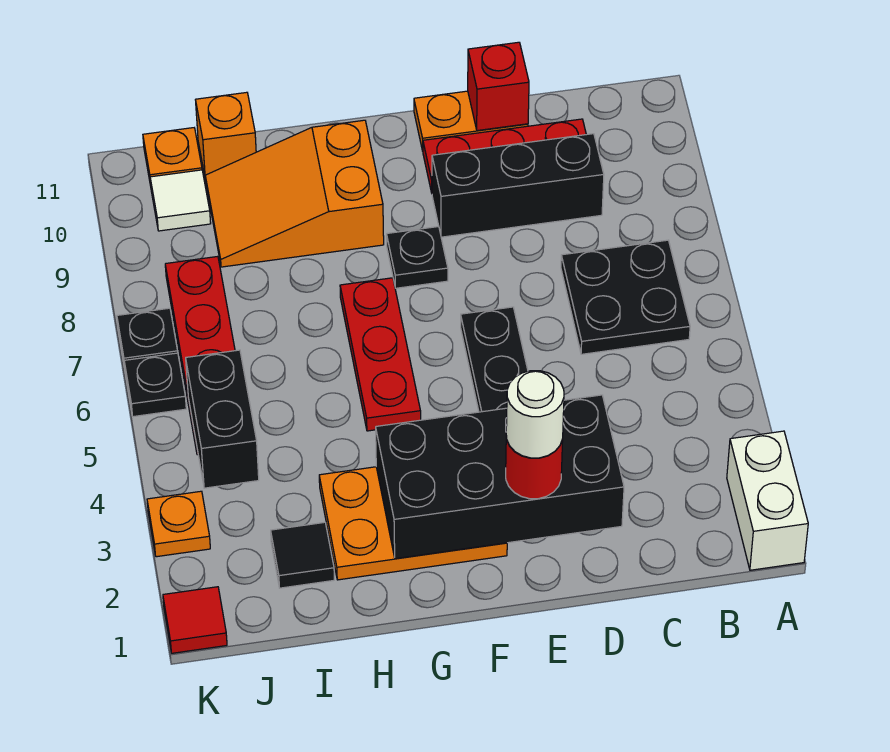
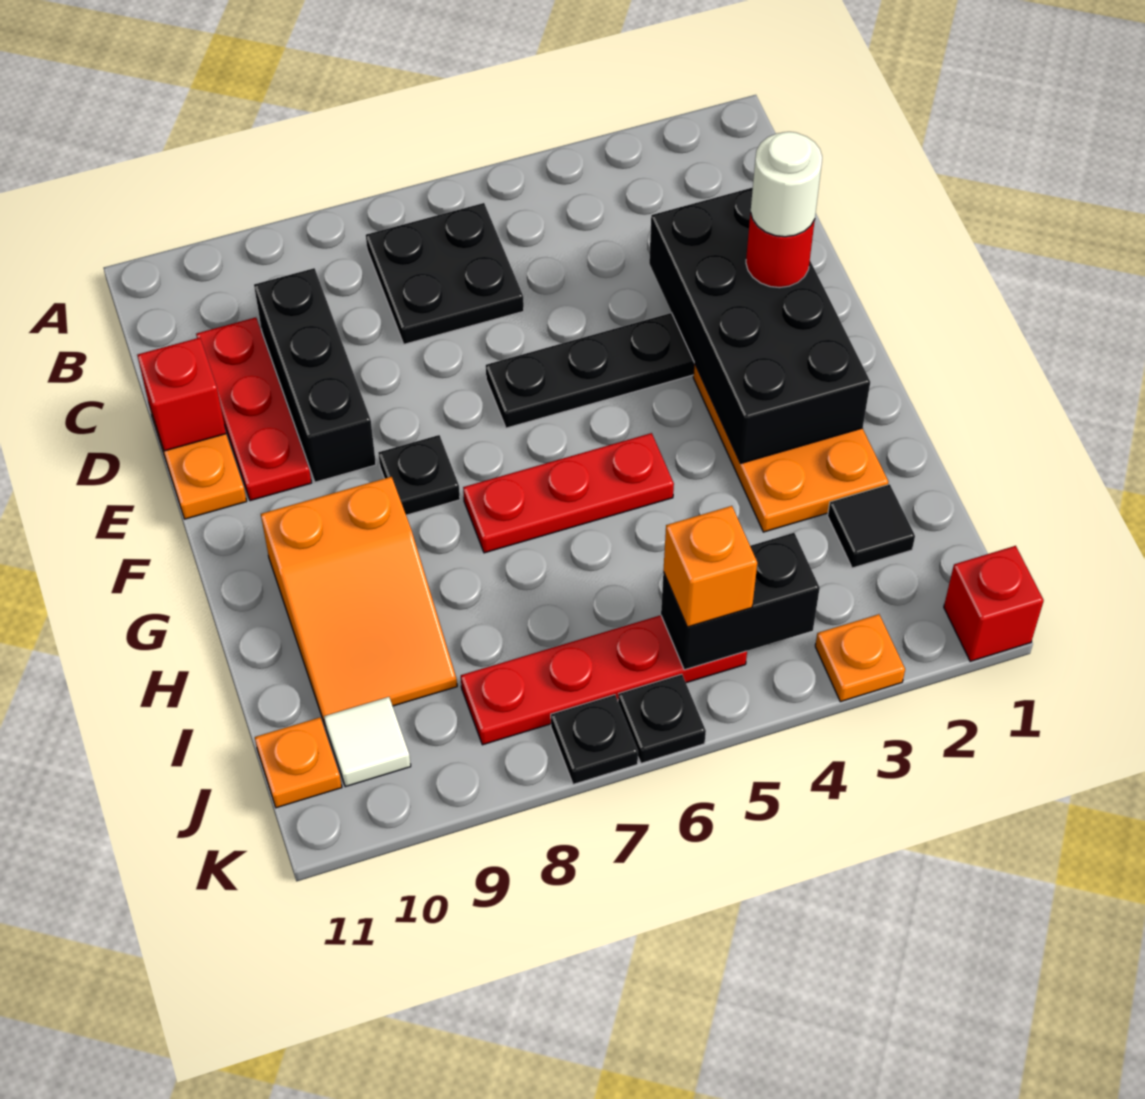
white 1x2 brick [727,431,808,570] -> none
orange 1x1 brick [196,92,256,180] -> orange 1x1 brick moved to [663,506,757,627]
red 1x1 tile [163,587,227,653] -> red 1x1 brick [944,546,1044,661]

